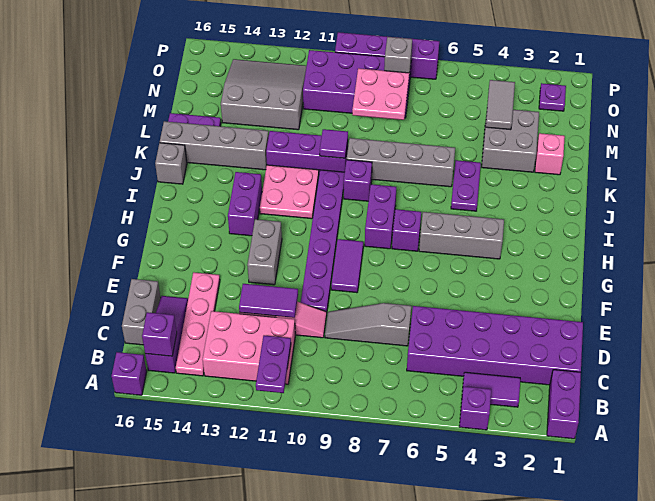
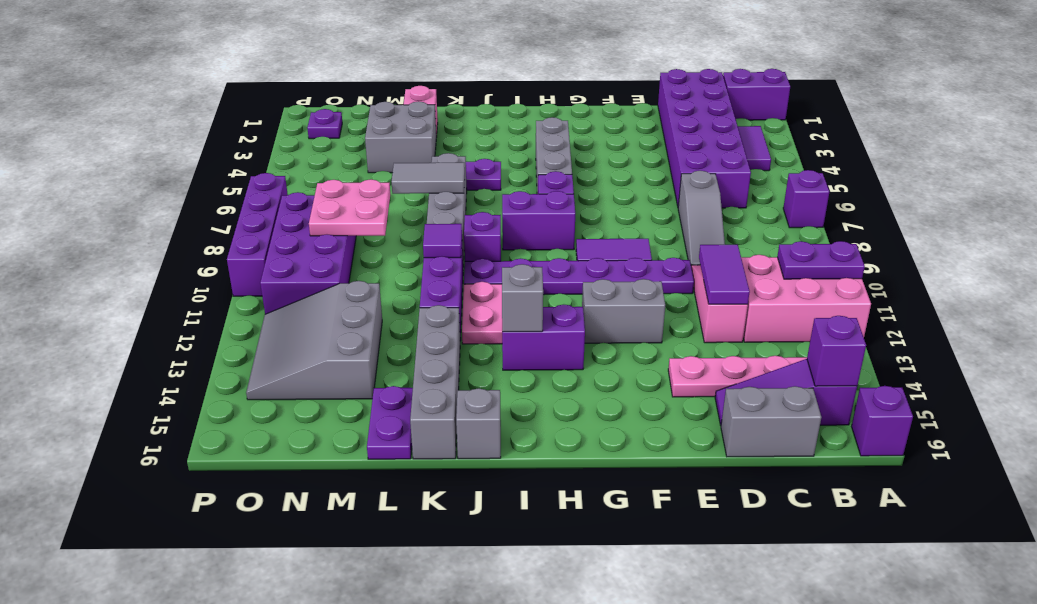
purple 1x1 brick [459,387,491,430] -> purple 1x1 brick moved to [783,170,829,228]
pink 2x3 brick [203,311,295,384] -> pink 2x3 brick turned to [741,255,871,342]
grey 1x2 tile [486,80,515,130] -> grey 1x2 tile moved to [392,163,465,194]
grey 1x1 brick [384,37,412,74] -> grey 1x1 brick moved to [502,264,543,332]

